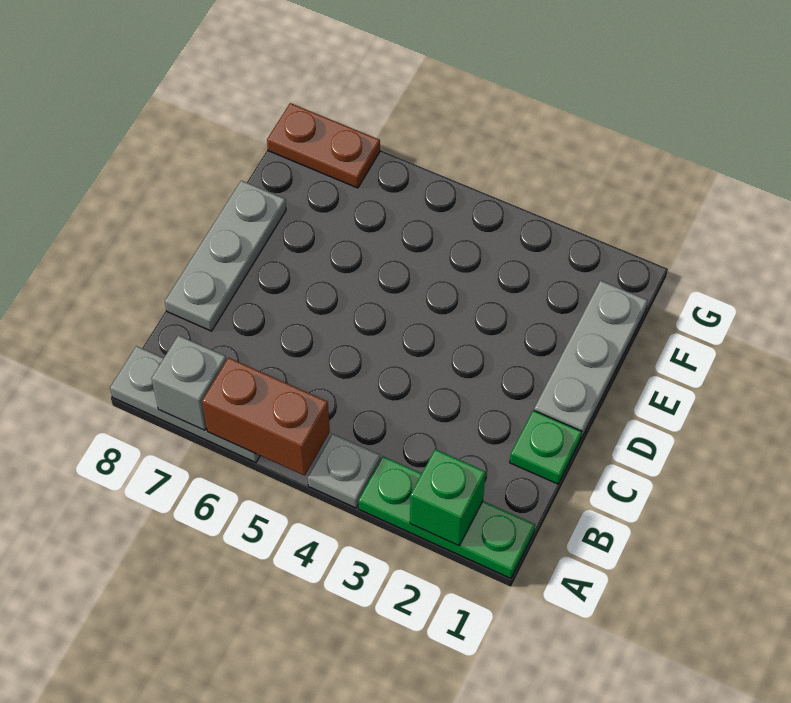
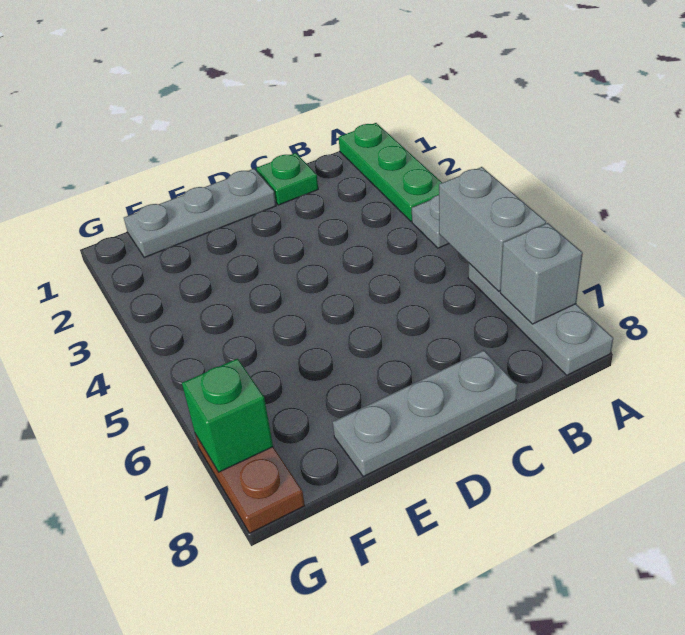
green 1x1 brick [410,449,486,546] -> green 1x1 brick moved to [182,359,273,472]
brown 1x2 brick [202,358,330,476] -> grey 1x2 brick [439,167,546,291]

